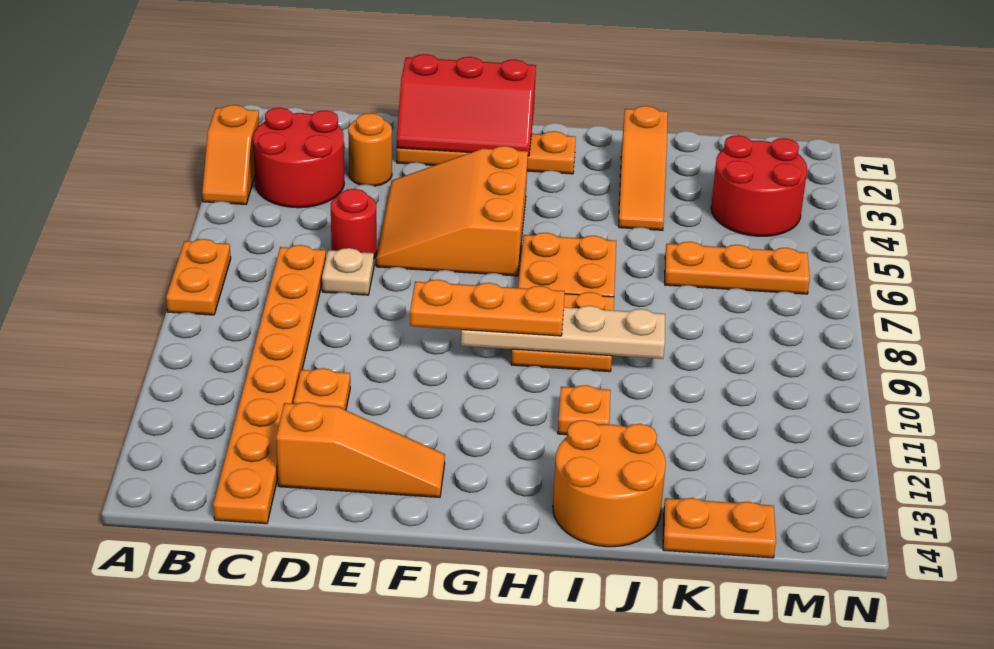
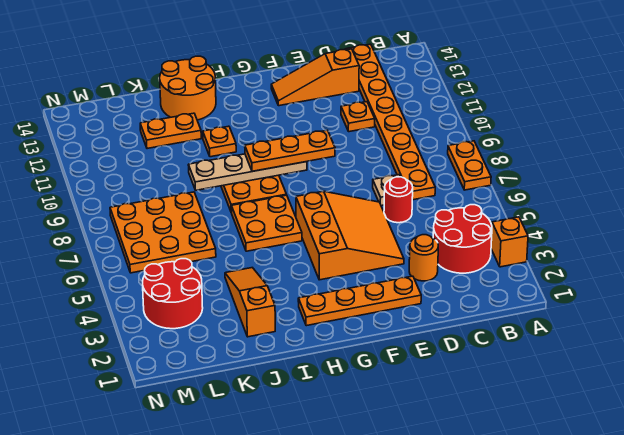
red 2x3 slope [397,54,536,156] -> none
orange 1x3 plate [665,242,810,294] -> orange 3x3 plate [110,192,216,273]
orange 1x2 plate [663,498,776,558] -> orange 1x2 plate moved to [140,113,201,149]

